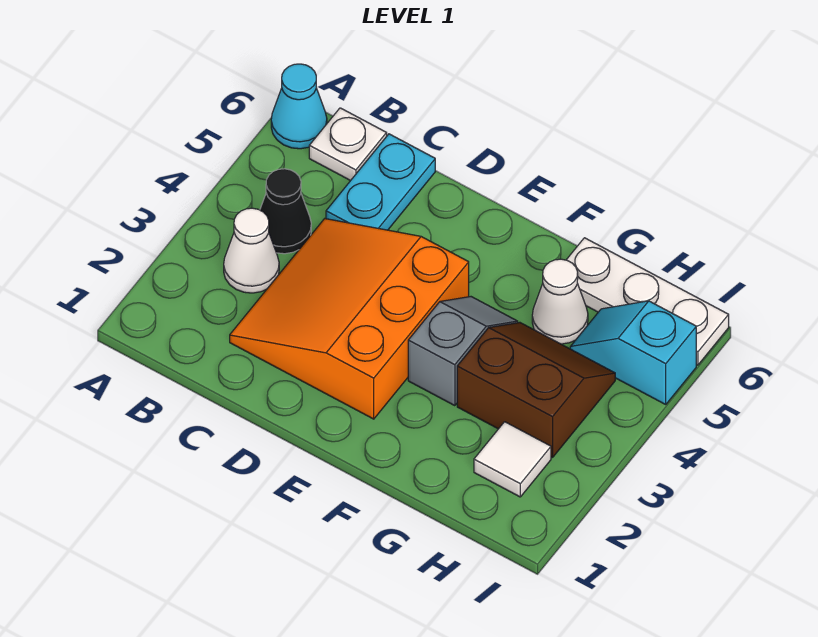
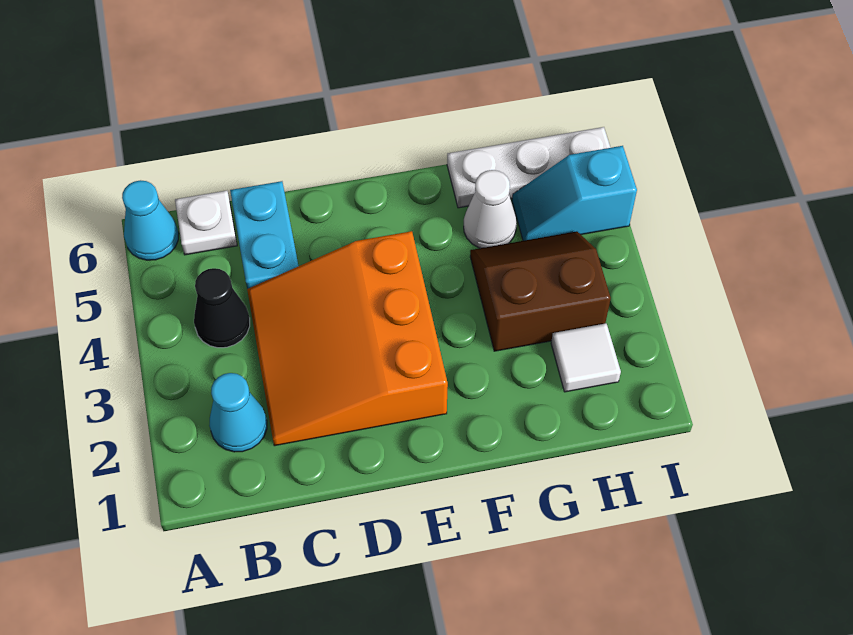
none -> cyan 1x1 cone [209,373,267,452]
white 1x1 cone [224,208,279,293] -> none
grey 1x2 slope [408,297,518,406] -> none

